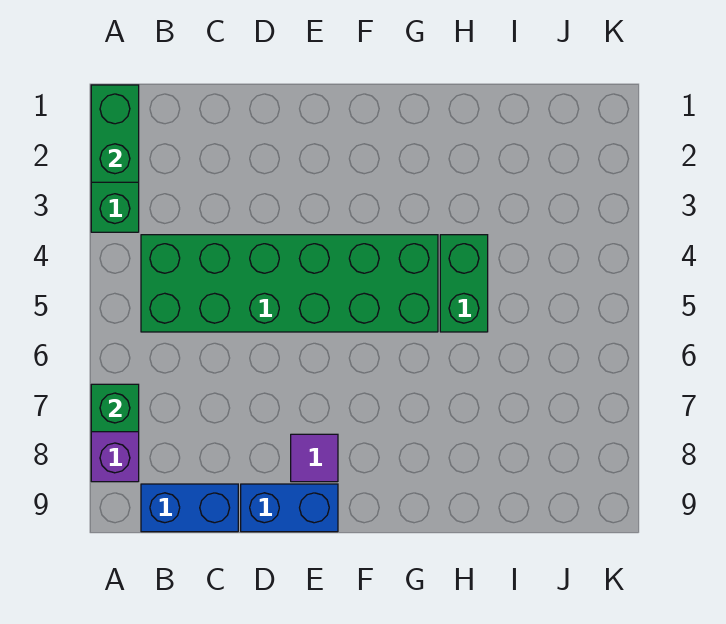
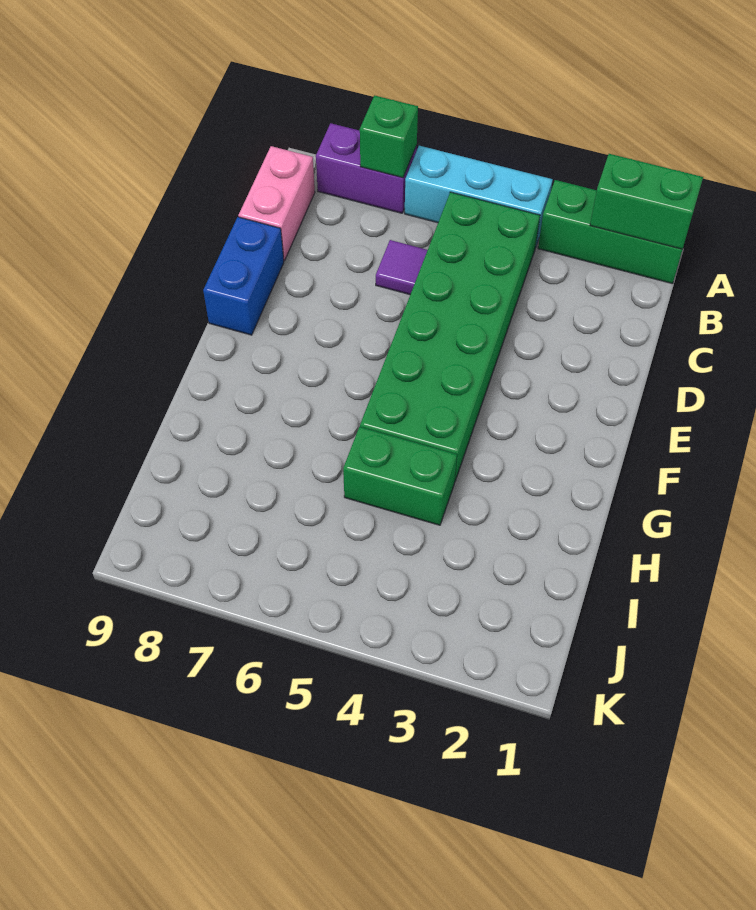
none -> cyan 1x3 brick [405,146,553,246]
blue 1x2 brick [141,484,238,532] -> pink 1x2 brick [238,146,315,261]
purple 1x1 tile [291,434,338,482] -> purple 1x1 tile moved to [376,240,428,295]

